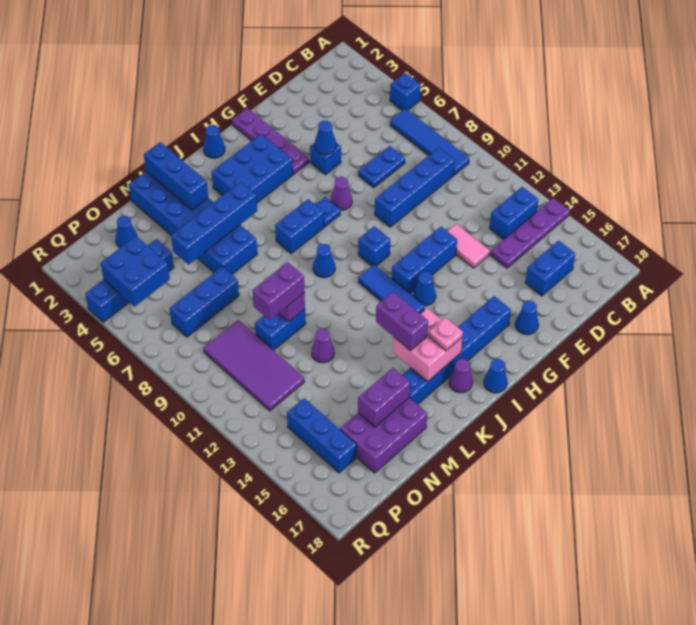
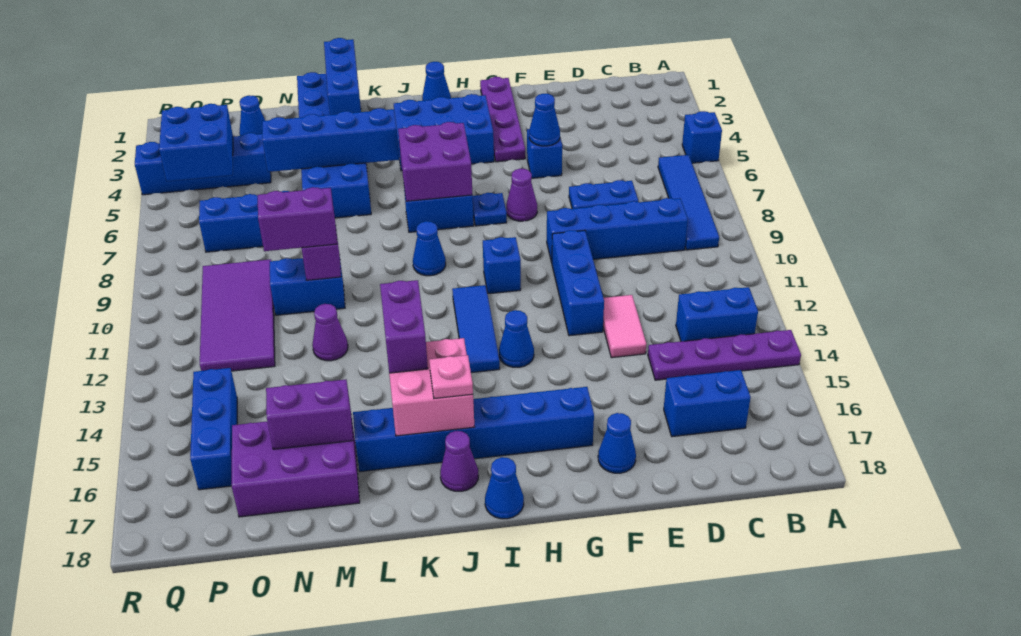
blue 1x3 brick [392,227,457,293] -> blue 1x3 brick turned to [552,230,604,336]
none -> purple 2x2 brick [398,122,472,201]

